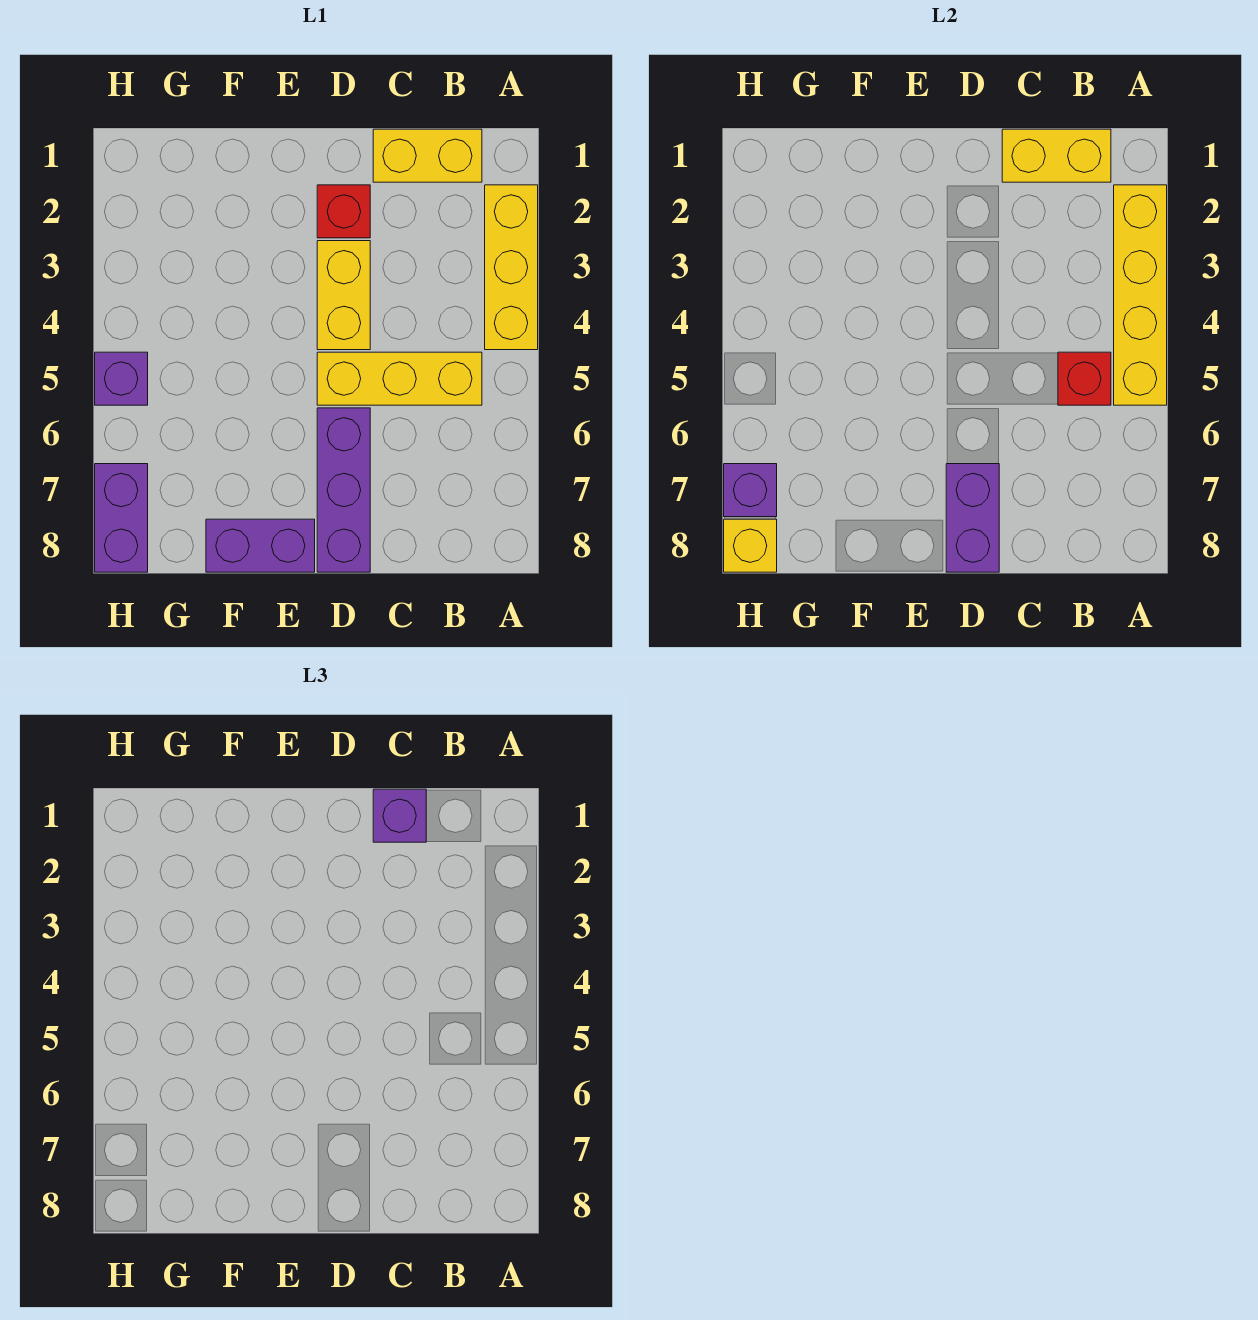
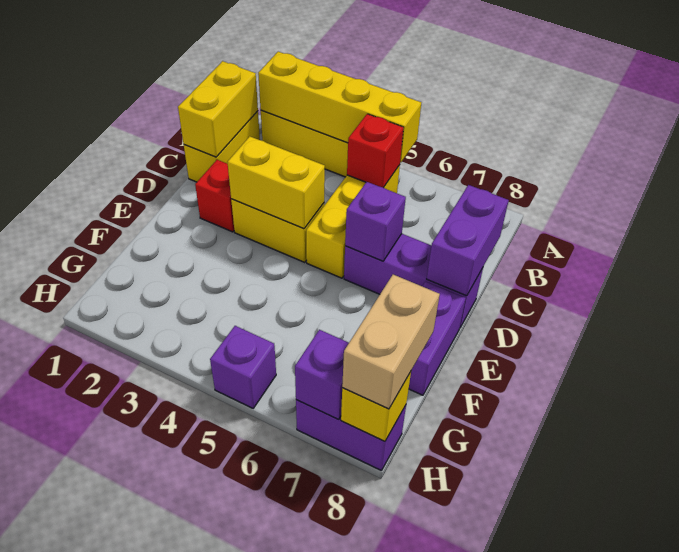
purple 1x1 brick [373,789,426,842] -> purple 1x1 brick moved to [345,182,406,261]
none -> yellow 1x2 brick [227,136,325,229]
purple 1x2 brick [946,464,999,572] -> purple 1x2 brick turned to [427,185,509,296]
none -> tan 1x2 brick [342,275,440,409]

